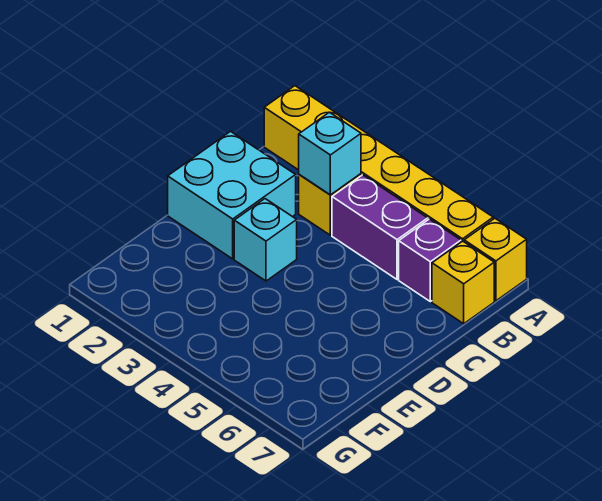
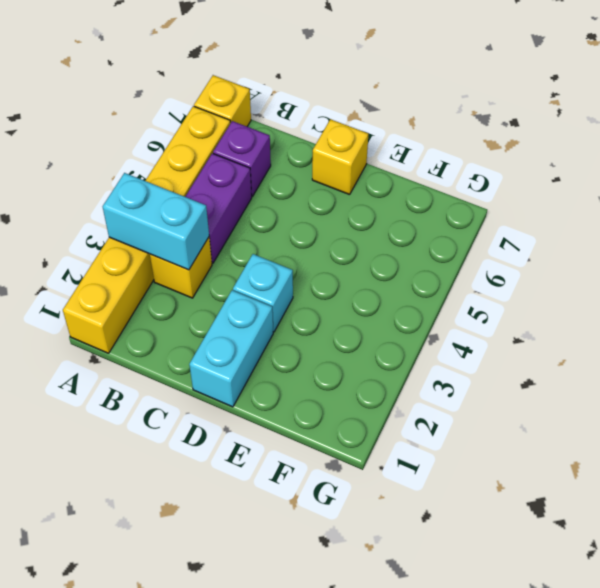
cyan 1x1 brick [299,112,361,195] -> cyan 1x2 brick [103,173,209,270]
yellow 1x1 brick [432,241,494,324] -> yellow 1x1 brick moved to [312,119,368,195]
cyan 2x2 brick [168,131,296,259] -> cyan 1x2 brick [189,290,273,407]

